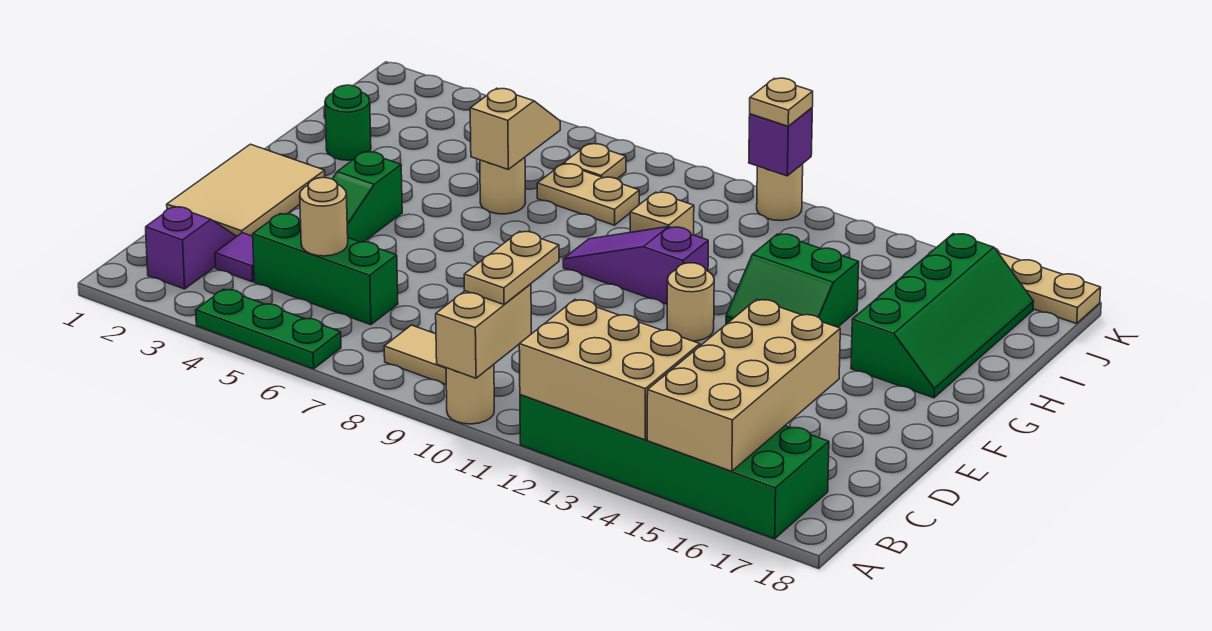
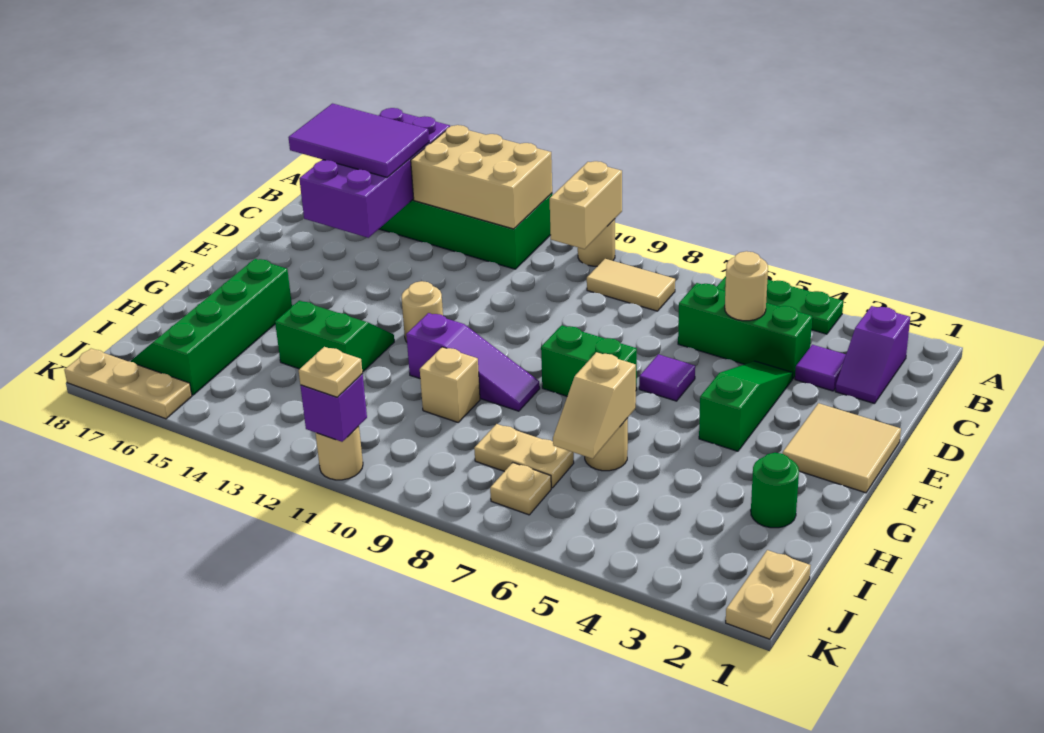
tan 2x4 brick [647,299,840,471] -> purple 2x4 brick [299,108,450,238]
tan 1x2 plate [464,231,559,305] -> tan 1x2 plate moved to [726,550,810,639]
none -> purple 2x3 tile [288,104,429,177]
tan 2x3 tile [167,144,325,236] -> tan 2x2 tile [783,403,901,493]
none -> purple 1x1 tile [639,354,695,401]
none -> green 1x2 brick [541,325,637,396]

